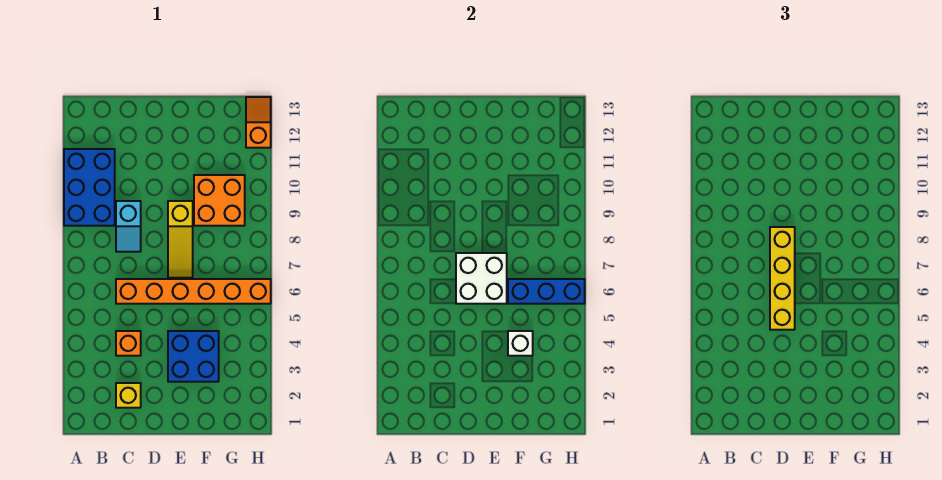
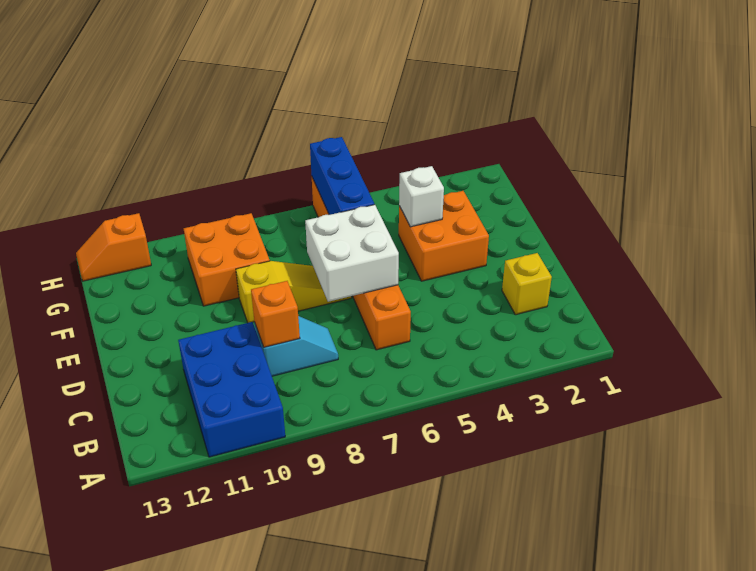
blue 2x3 brick [64,149,115,226] -> blue 2x3 brick turned to [178,322,285,457]
orange 1x1 brick [116,331,141,356] -> orange 1x1 brick moved to [251,281,300,347]
yellow 1x4 brick [770,227,795,330] -> none
blue 2x2 brick [168,331,219,382] -> orange 2x2 brick [399,191,489,281]

